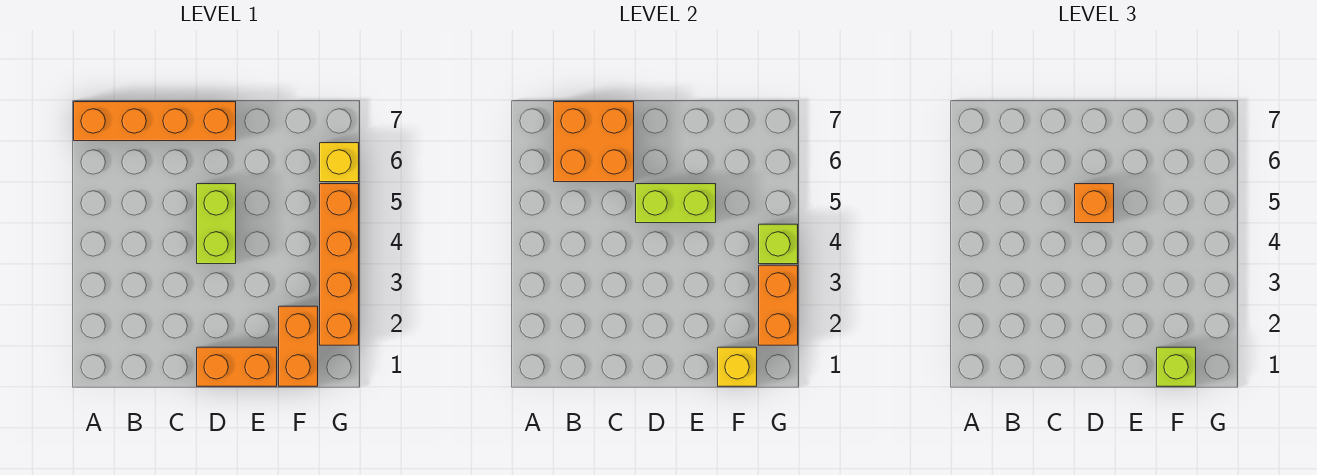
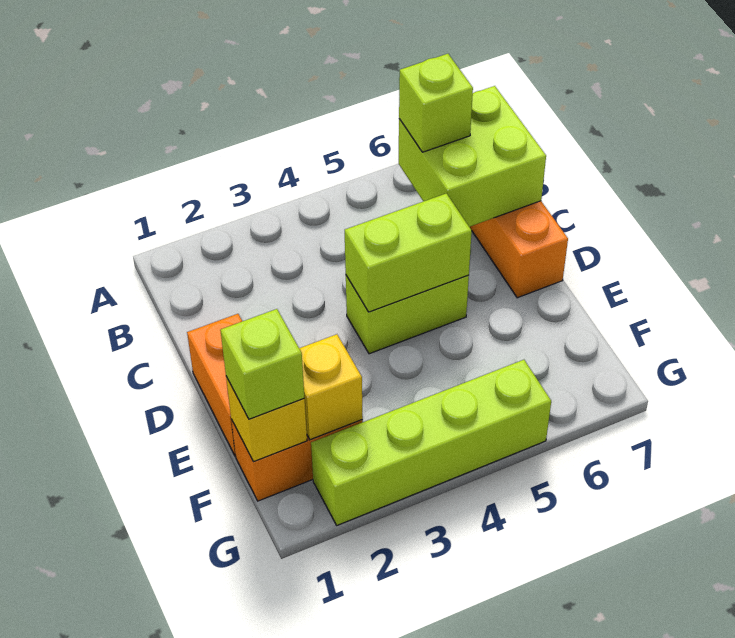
orange 2x2 brick [554,102,634,182] -> lime 2x2 brick [399,86,546,227]
lime 1x2 brick [636,184,716,223] -> lime 1x2 brick turned to [345,193,472,312]
orange 1x1 brick [1075,184,1114,223] -> none
orange 1x4 brick [320,184,359,345] -> lime 1x4 brick [311,360,551,525]
orange 1x2 brick [759,265,798,345] -> none
lime 1x1 brick [759,224,798,264] -> lime 1x1 brick moved to [399,54,473,152]
yellow 1x1 brick [320,143,359,182] -> yellow 1x1 brick moved to [299,334,363,440]

